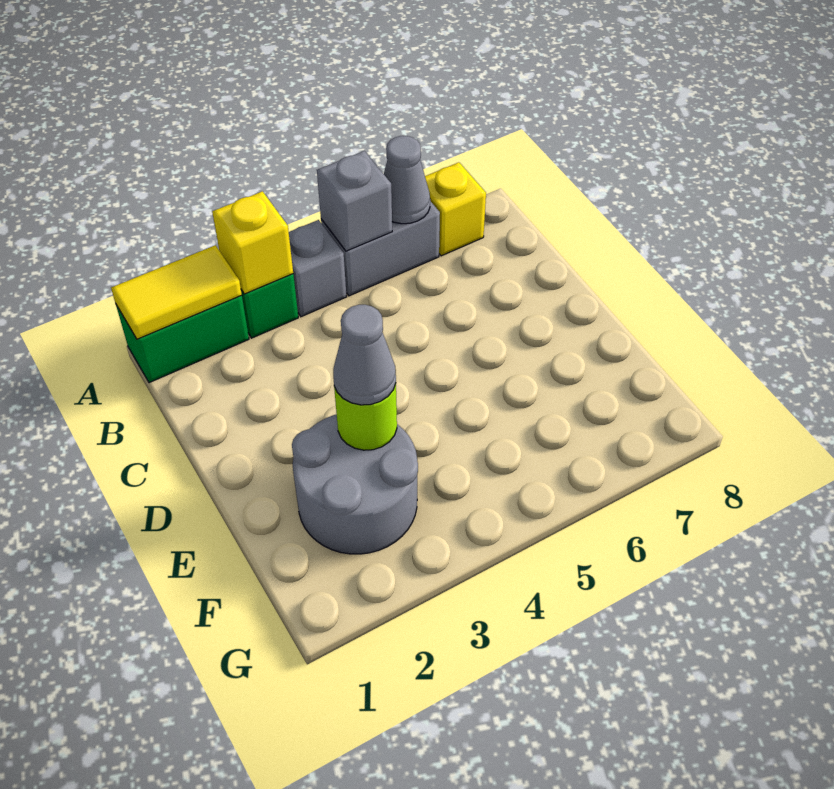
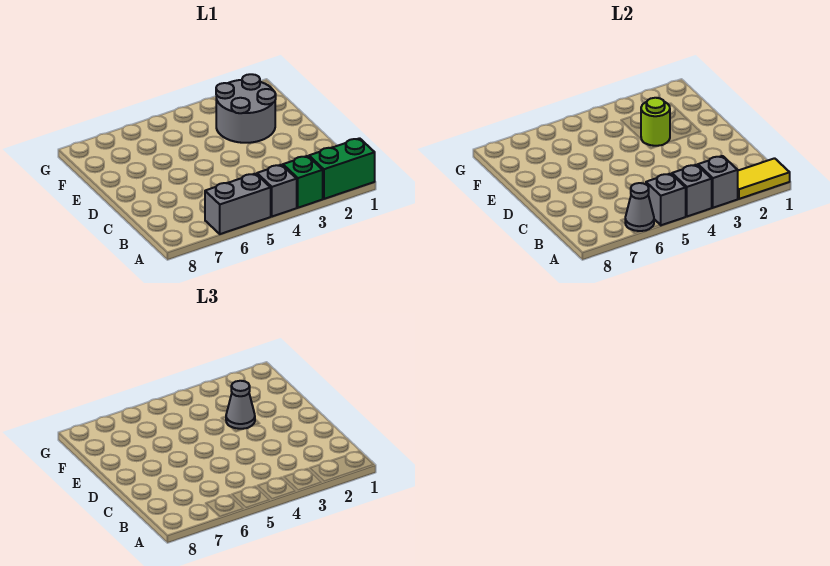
yellow 1x1 brick [212,191,293,294] -> grey 1x1 brick [698,156,738,208]
none -> grey 1x1 brick [672,165,712,216]
yellow 1x1 brick [425,162,486,256] -> none

